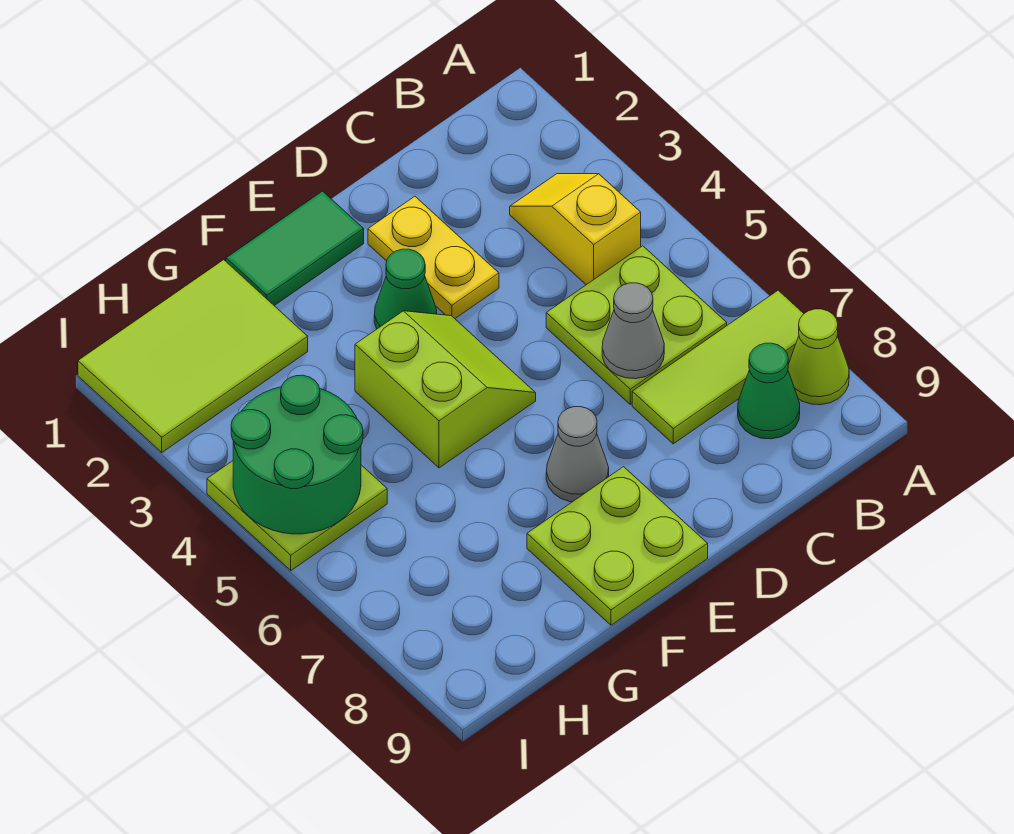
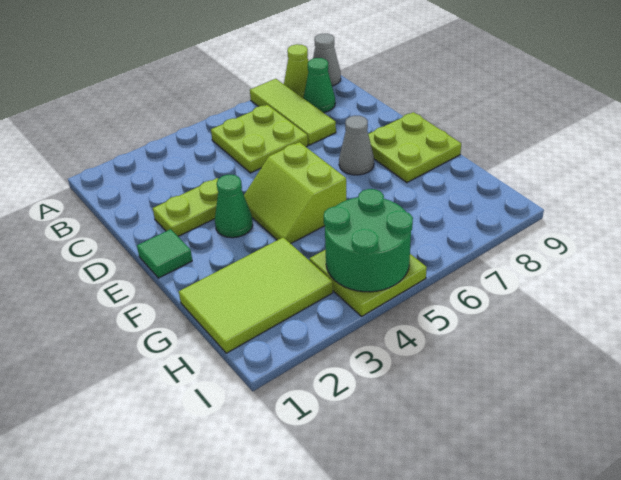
yellow 1x2 slope [510,174,641,285] -> none
grey 1x1 cone [602,283,664,379] -> grey 1x1 cone moved to [313,34,341,86]
yellow 1x2 plate [368,196,499,318] -> lime 1x2 plate [153,178,218,236]
green 1x2 tile [226,191,364,306] -> green 1x1 tile [137,229,192,278]
lime 2x2 slope [355,311,536,468] -> lime 2x2 slope turned to [244,142,346,244]
lime 2x3 tile [78,260,308,452] -> lime 2x3 tile turned to [179,237,333,353]

